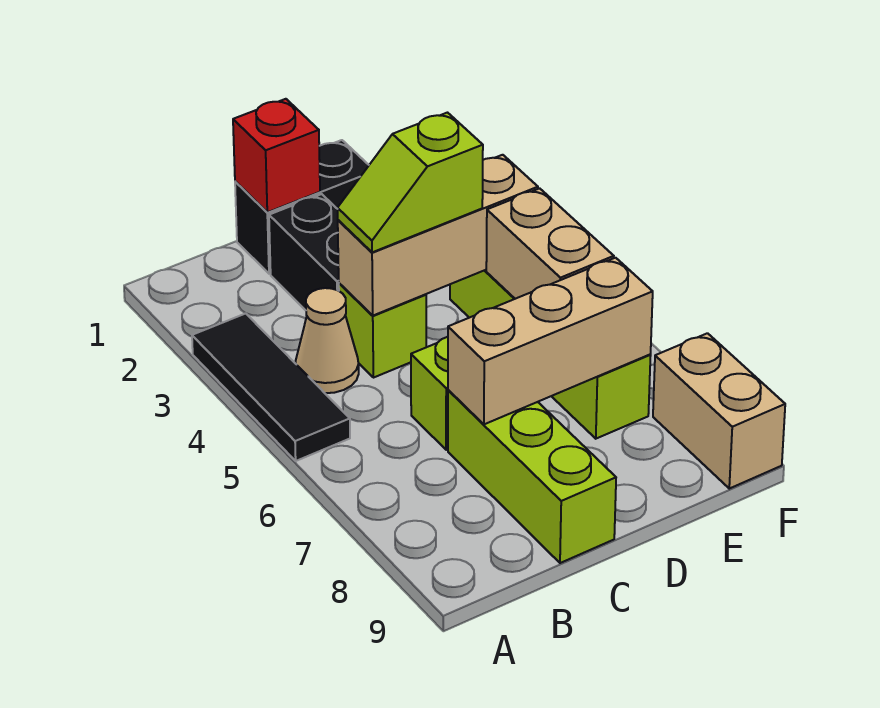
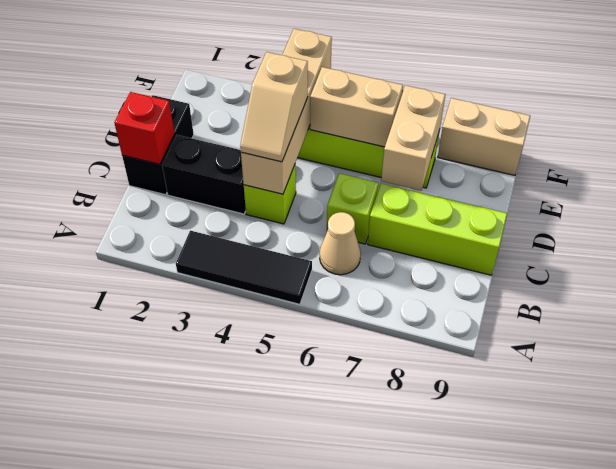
tan 1x1 cone [295,288,359,393] -> tan 1x1 cone moved to [320,212,361,275]
tan 1x3 brick [338,155,538,316] -> tan 1x4 brick [241,29,332,194]
lime 1x2 slope [338,113,483,252] -> tan 1x2 slope [240,52,308,162]
tan 1x3 brick [448,258,653,424] -> tan 1x2 brick [381,85,446,191]

